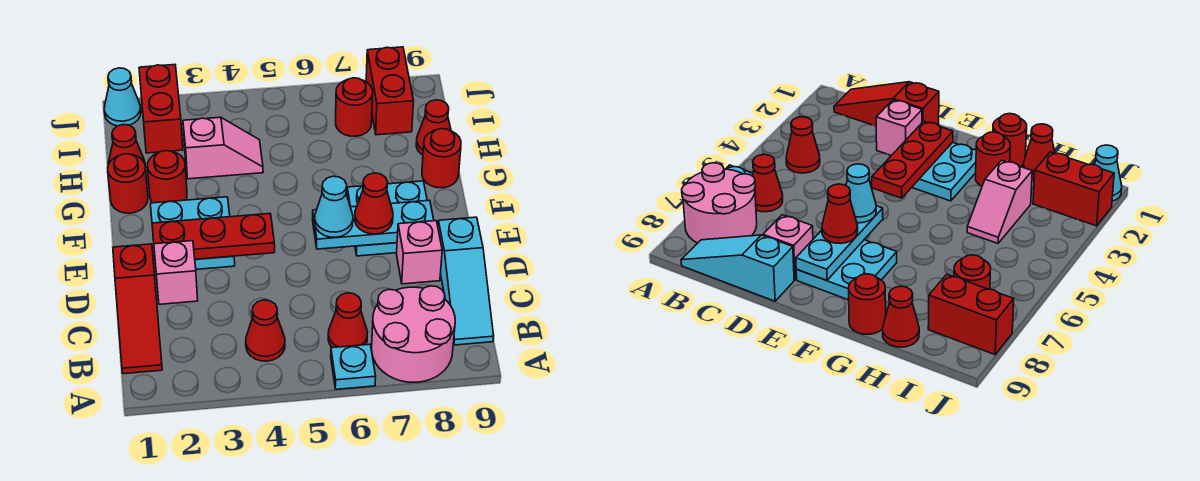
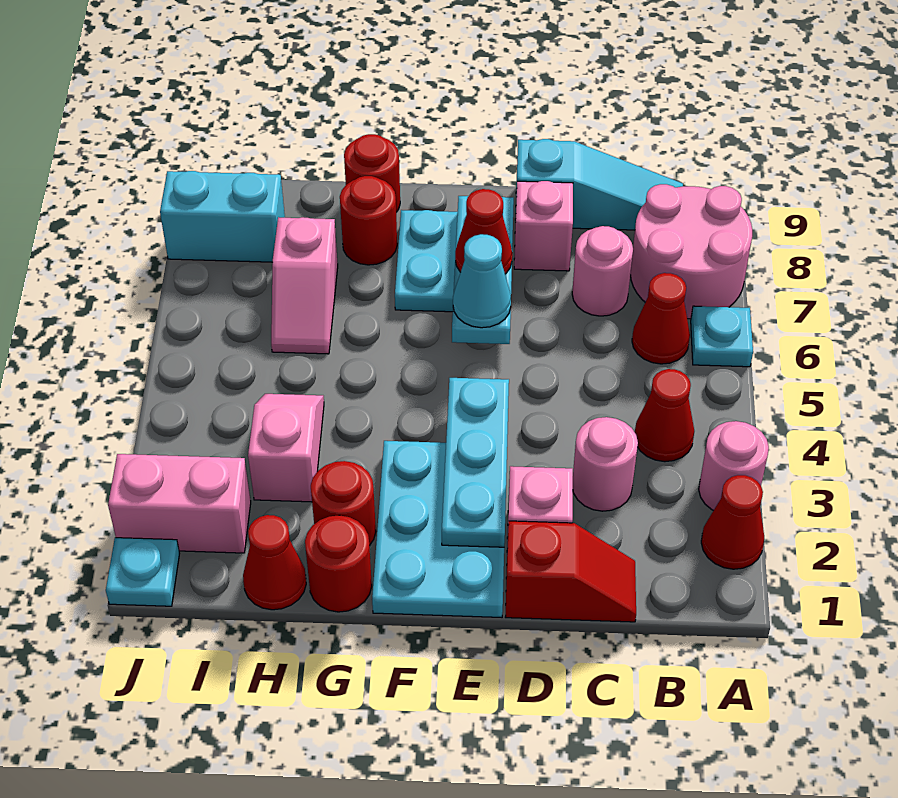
none -> pink 1x1 round brick [699,421,769,511]
red 1x3 slope [113,244,162,374] -> red 1x2 slope [506,521,636,622]
none -> pink 1x1 round brick [573,417,638,511]
none -> pink 1x1 round brick [572,226,633,316]
cyan 2x2 plate [150,197,235,269] -> cyan 2x3 plate [372,441,504,617]
red 1x3 plate [152,214,275,259] -> cyan 1x3 plate [442,378,509,547]
none -> pink 1x2 slope [271,217,338,354]
red 1x1 cone [416,100,451,155] -> red 1x1 cone moved to [701,475,764,569]
red 1x2 brick [139,65,183,153] -> pink 1x2 brick [108,454,251,553]
red 1x1 round brick [336,78,373,136] -> red 1x1 round brick moved to [340,176,397,265]
red 1x2 brick [366,47,414,135] -> cyan 1x2 brick [160,171,285,262]
cyan 1x1 cone [104,68,141,126] -> cyan 1x1 plate [106,538,180,606]

